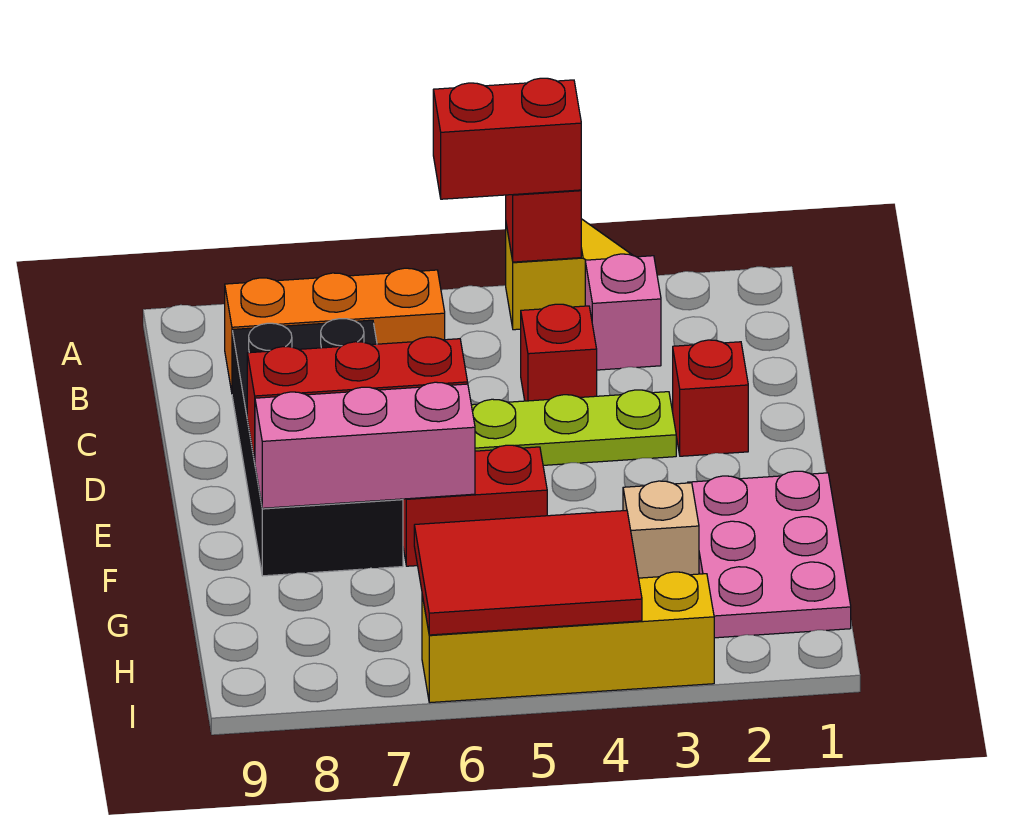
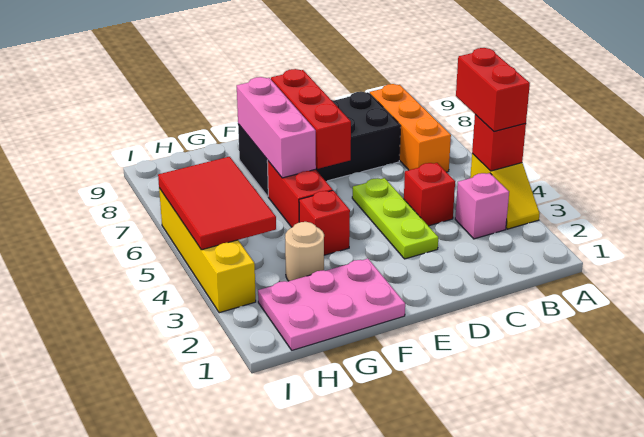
red 1x1 brick [673,340,748,456] -> red 1x1 brick moved to [299,191,350,255]
tan 1x1 brick [623,481,699,578] -> tan 1x1 round brick [285,222,324,281]

